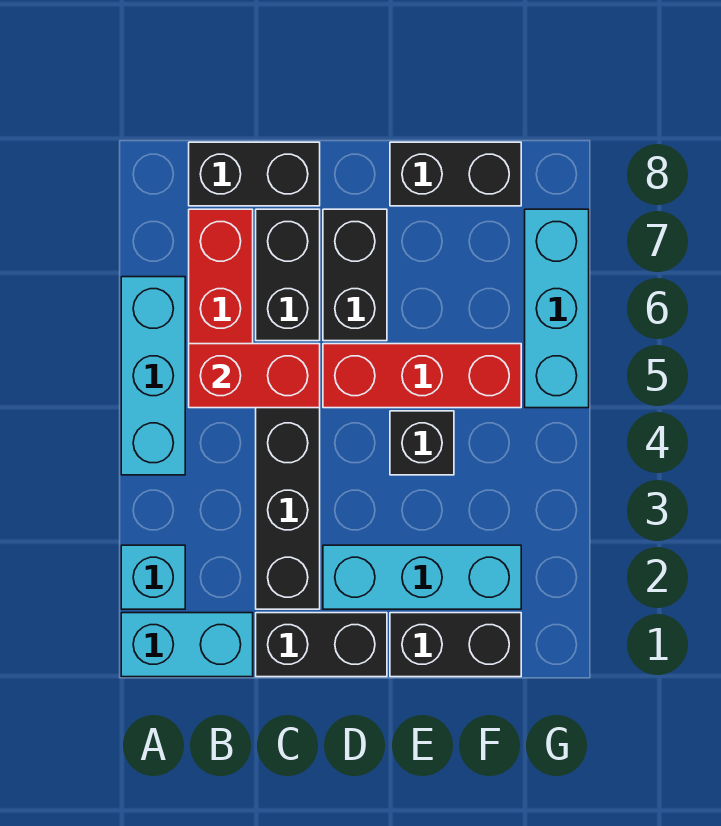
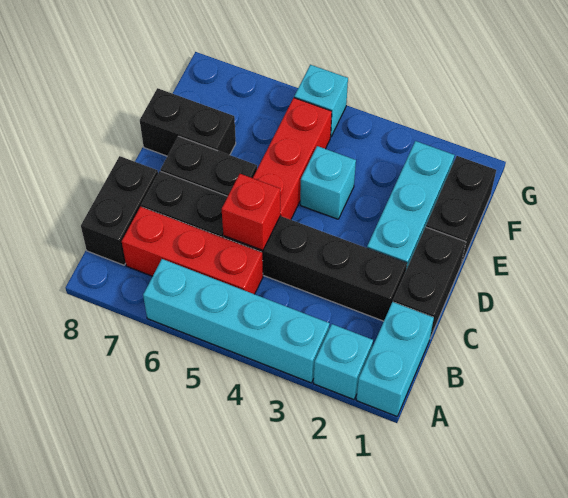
cyan 1x3 brick [121,277,185,475] -> cyan 1x4 brick [143,259,330,383]
red 1x2 brick [189,344,320,408] -> red 1x1 brick [222,174,280,250]
black 1x1 brick [390,411,454,475] -> cyan 1x1 brick [300,146,356,219]
black 1x2 brick [390,142,521,206] -> black 1x2 brick turned to [140,88,236,156]
cyan 1x3 brick [525,209,589,408] -> cyan 1x1 brick [294,65,348,136]

